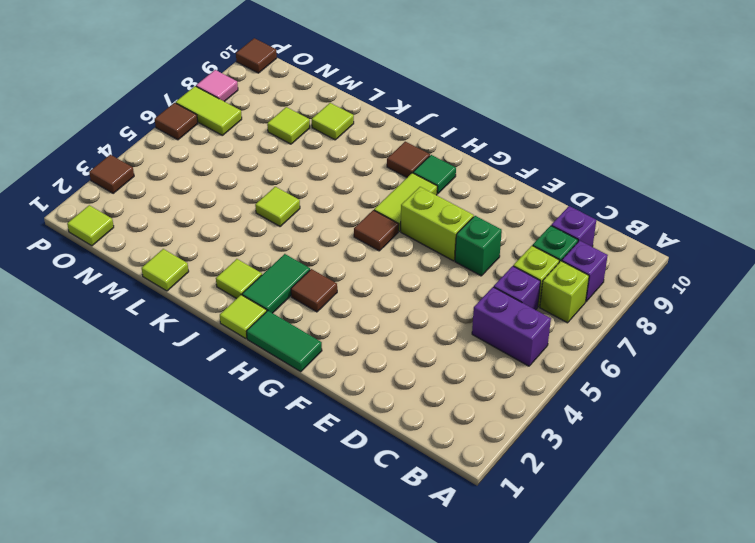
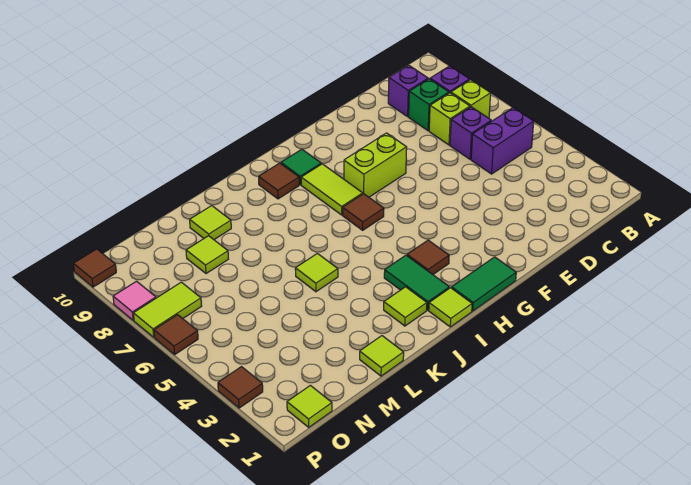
green 1x1 brick [455,216,502,276] -> none

